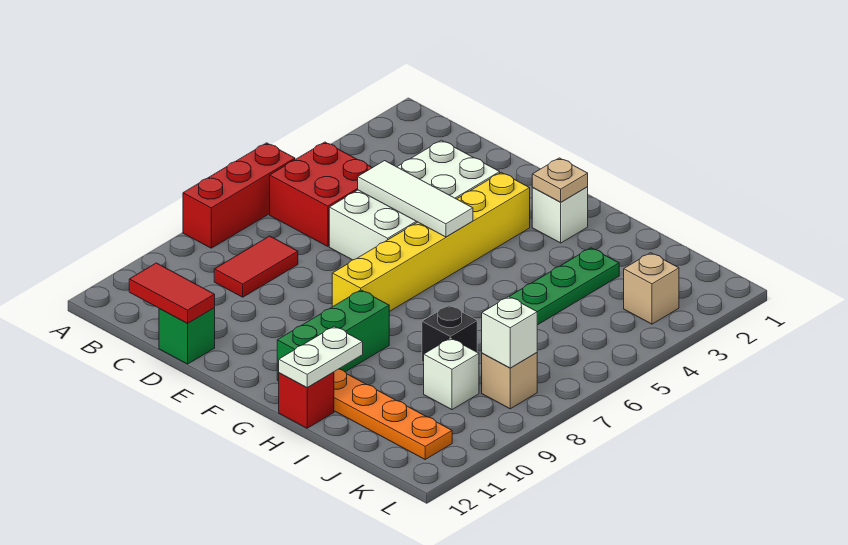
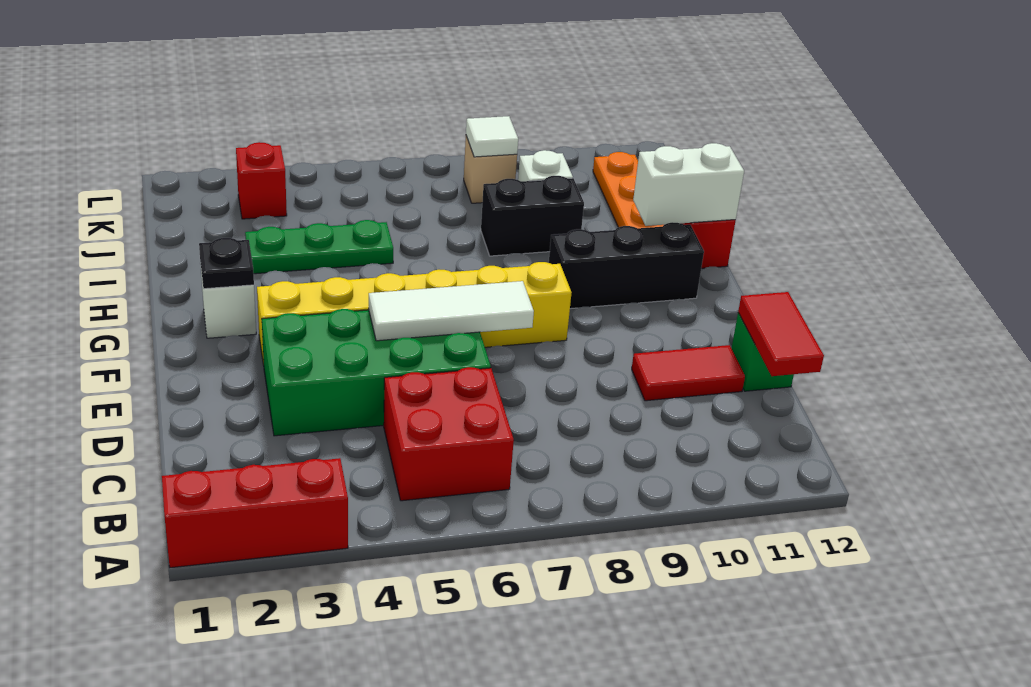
red 1x3 brick [183,143,295,248] -> red 1x3 brick moved to [162,458,348,568]
red 1x2 tile [214,236,298,297] -> red 1x2 tile moved to [632,345,745,401]
white 2x4 brick [329,140,500,260] -> green 2x4 brick [262,309,491,436]
white 1x3 tile [358,161,473,237] -> white 1x3 tile turned to [369,281,534,341]
tan 1x1 plate [532,158,588,202] -> black 1x1 plate [199,238,254,289]
green 1x3 brick [277,290,389,381] -> black 1x3 brick [549,222,704,309]
white 1x2 plate [279,326,363,388] -> white 1x2 brick [633,143,744,226]
black 1x1 brick [422,305,477,362] -> black 1x2 brick [481,176,584,256]
tan 1x1 brick [624,253,679,324] -> red 1x1 brick [236,142,287,219]
white 1x1 brick [482,297,537,368] -> white 1x1 tile [466,116,518,157]

